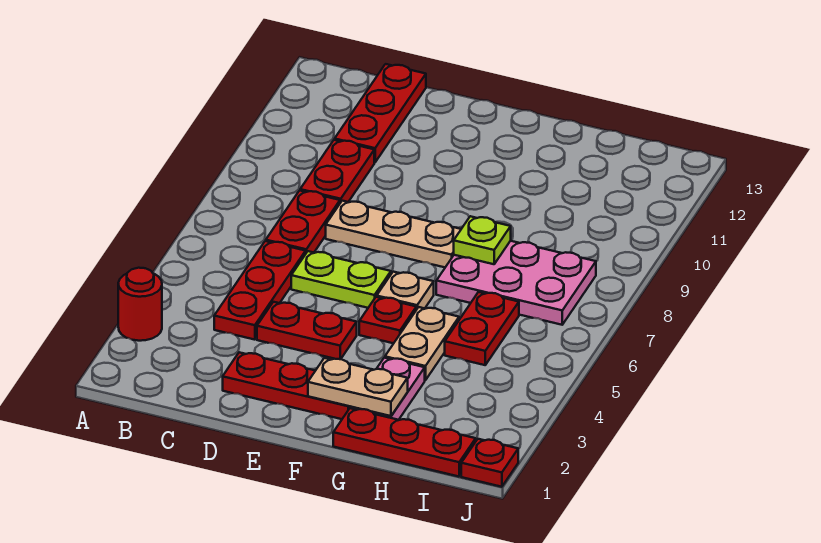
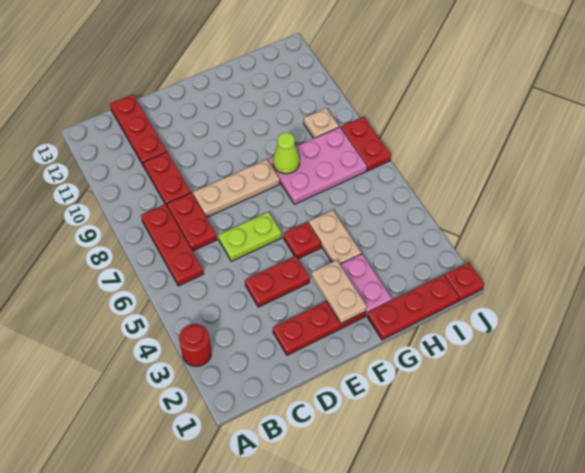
red 1x3 plate [214,241,306,340] -> red 1x3 plate moved to [141,204,204,286]
tan 1x2 plate [308,358,408,416] -> tan 1x2 plate turned to [312,260,367,323]
tan 1x1 plate [377,272,434,310] -> tan 1x1 plate moved to [304,108,339,138]
lime 1x1 plate [454,216,511,264] -> lime 1x1 cone [273,133,300,174]
red 1x2 plate [445,292,519,365] -> red 1x2 plate moved to [341,117,391,171]

